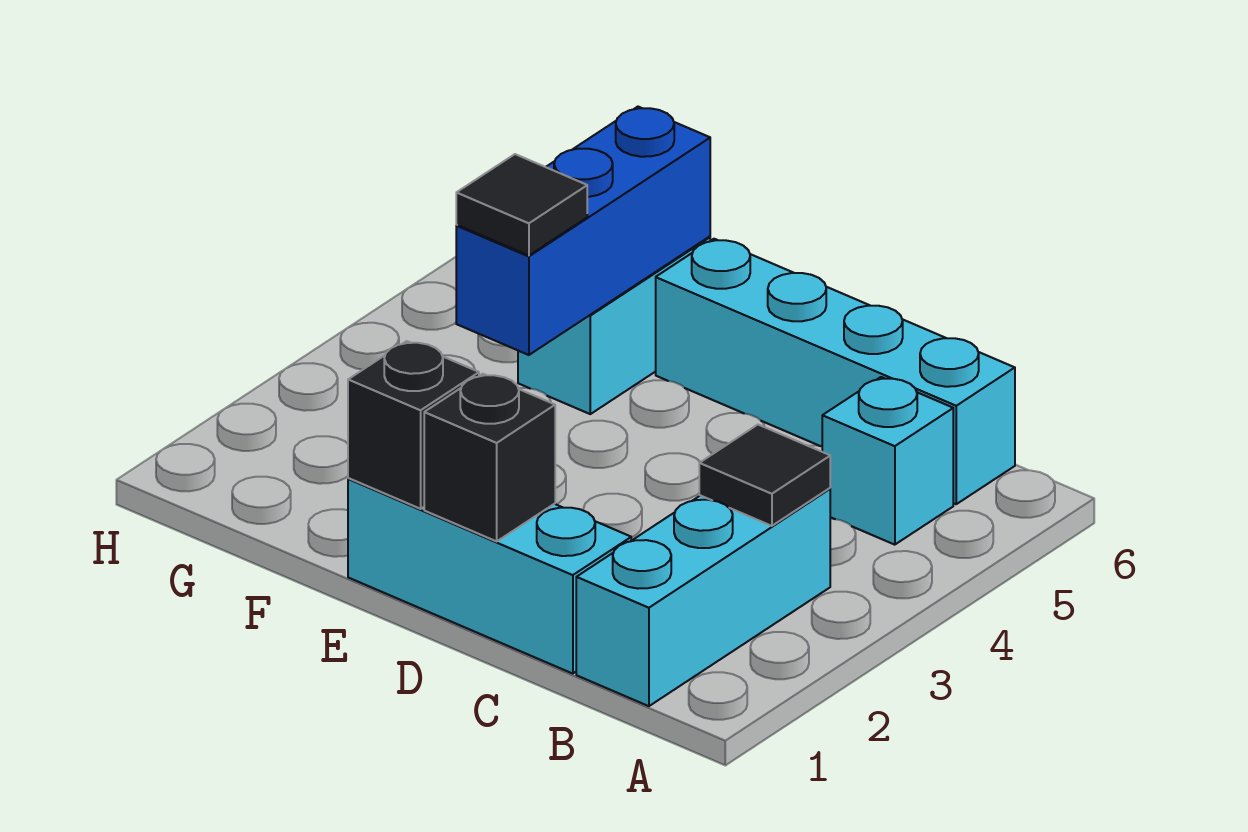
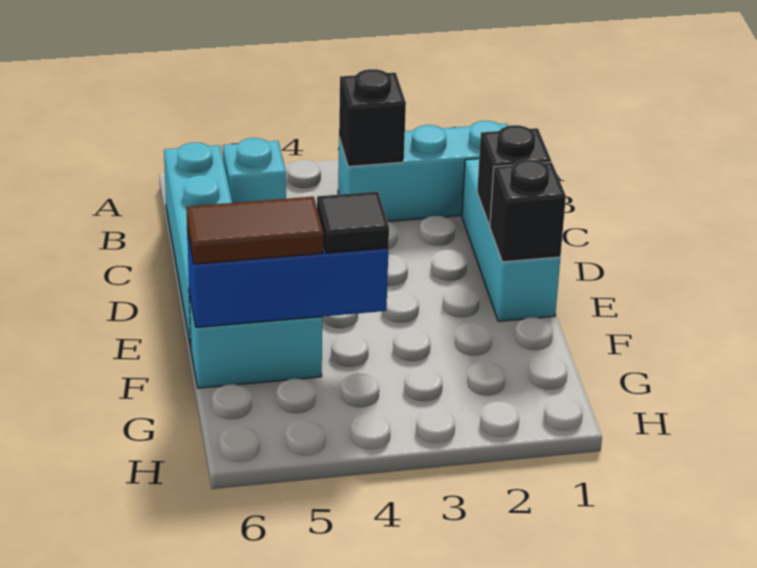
black 1x1 tile [699,425,830,526] -> black 1x1 brick [339,69,406,167]
none -> brown 1x2 tile [186,197,323,264]

